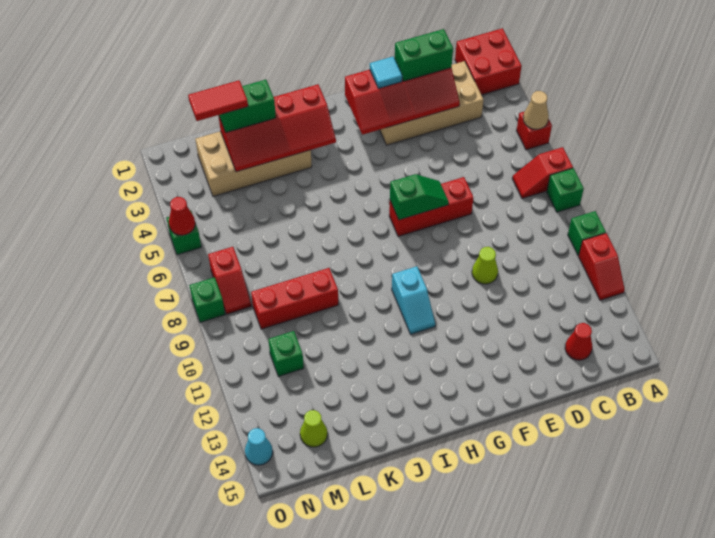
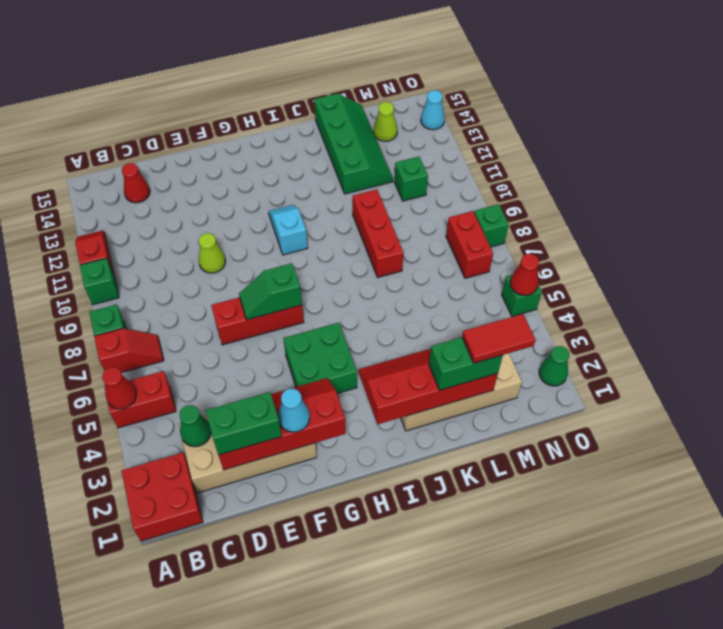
red 1x1 brick [516,112,552,150] -> red 1x2 brick [108,371,176,428]
tan 1x1 cone [523,91,549,129] -> red 1x1 cone [102,367,136,409]
none -> green 1x1 cone [180,405,211,447]
cyan 1x1 tile [370,57,402,88] -> cyan 1x1 cone [278,389,310,432]
none -> green 2x2 brick [283,323,357,393]
red 1x3 brick [251,268,338,329] -> red 1x3 brick turned to [353,189,404,277]
none -> green 2x4 slope [314,94,393,194]
red 1x2 slope [208,247,251,314] -> red 1x2 brick [446,211,493,278]
none -> green 1x1 cone [539,346,569,386]

